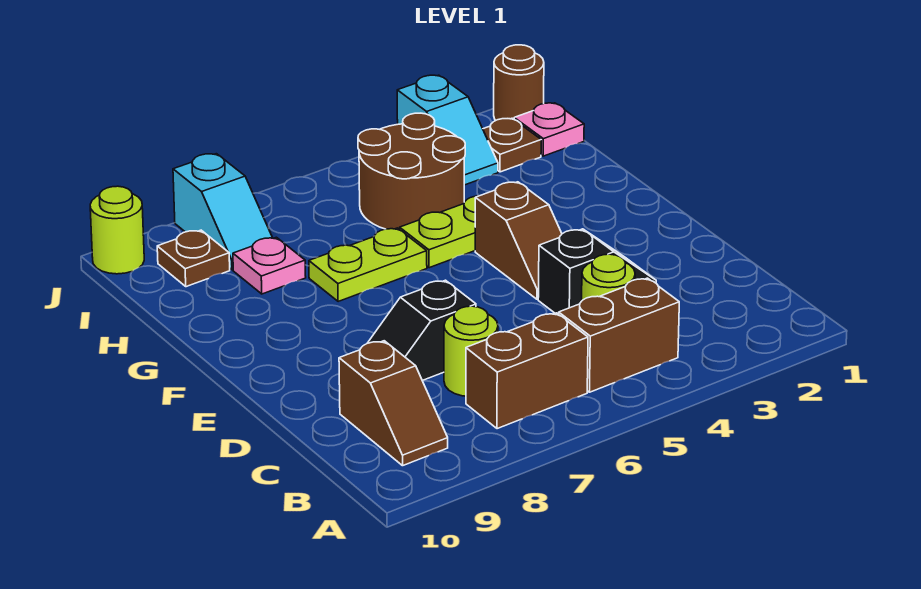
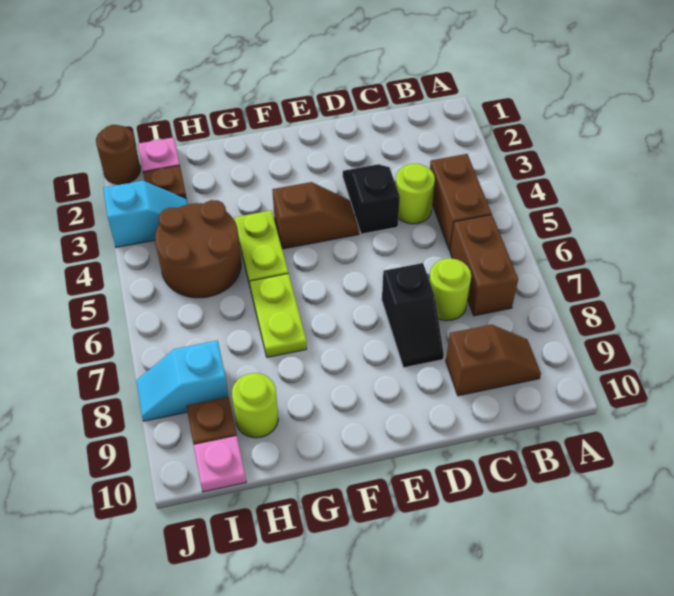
pink 1x1 plate [233,237,306,294] -> pink 1x1 plate moved to [194,436,246,492]
cyan 1x2 slope [173,154,272,270] -> cyan 1x2 slope turned to [136,341,229,421]
lime 1x1 round brick [90,186,144,274] -> lime 1x1 round brick moved to [232,373,278,438]

